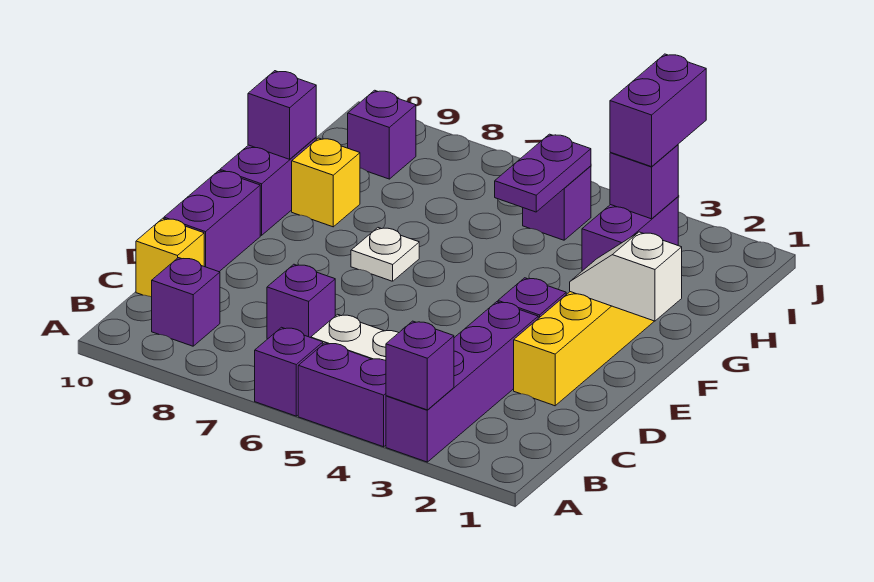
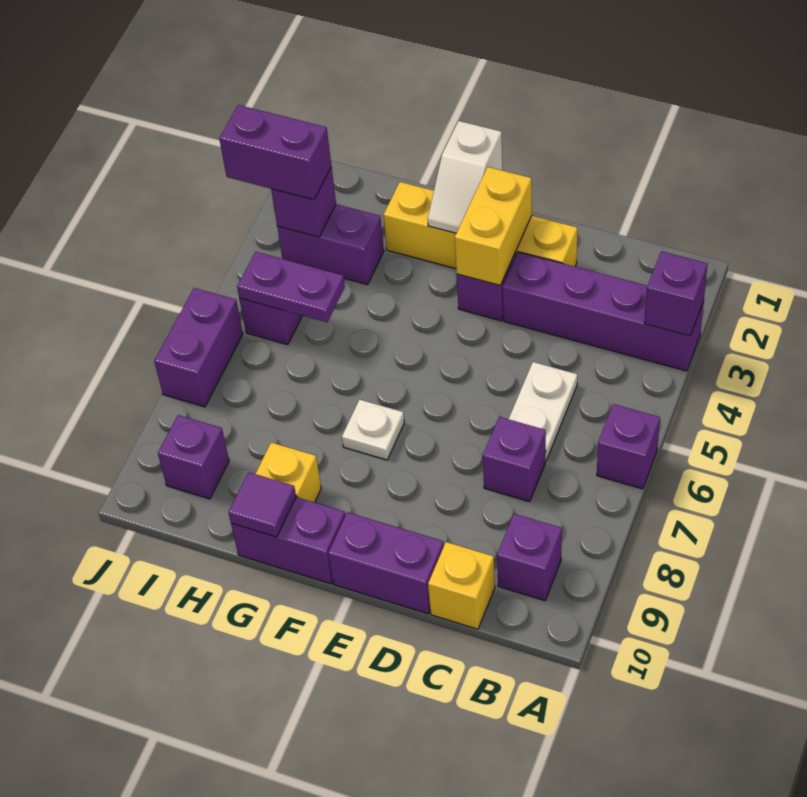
purple 1x2 brick [298,343,386,447] -> purple 1x2 brick moved to [154,288,243,407]
none -> yellow 1x2 brick [455,167,532,286]
purple 1x1 brick [248,71,316,159] -> purple 1x1 tile [228,472,296,537]

